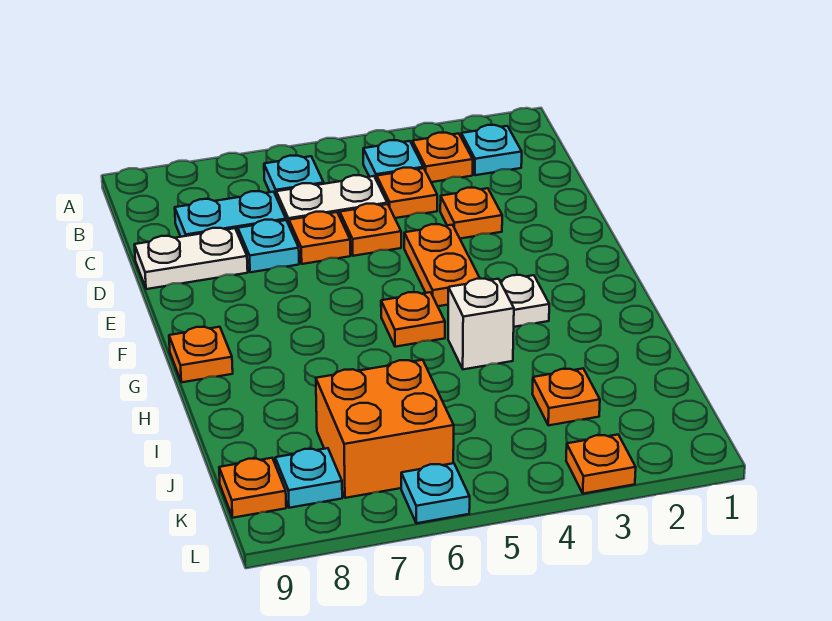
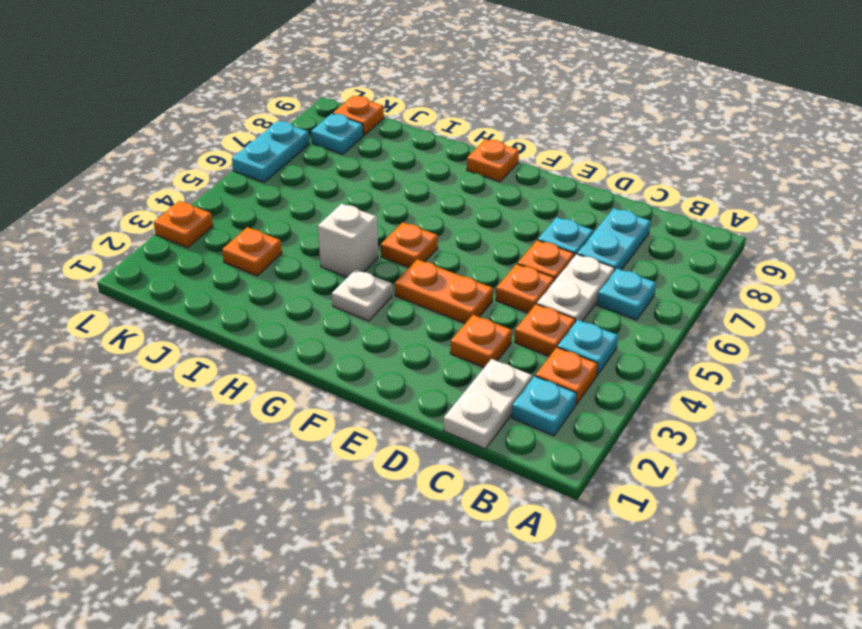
white 1x2 plate [134,228,248,289] -> white 1x2 plate moved to [444,359,532,449]
orange 2x2 brick [316,360,454,498] -> none
cyan 1x1 plate [401,463,470,523] -> cyan 1x2 plate [232,121,309,182]

